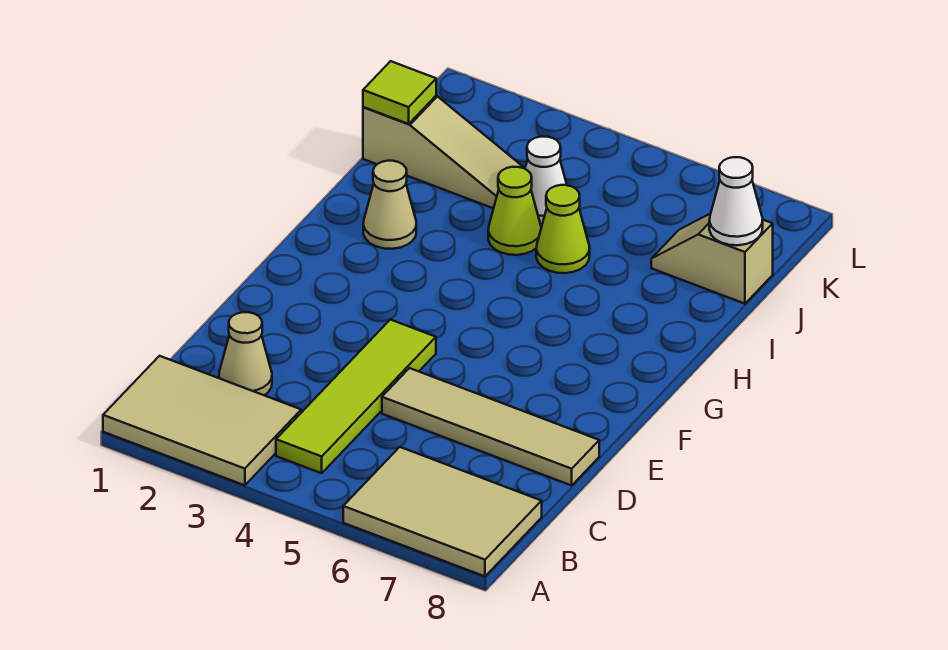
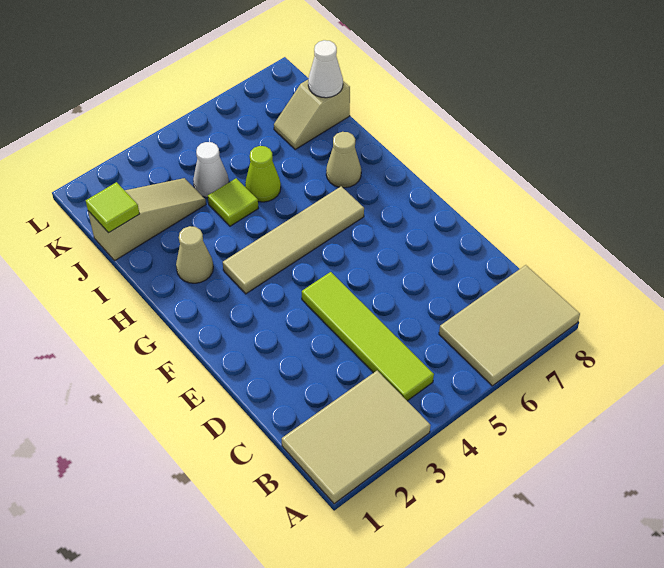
tan 1x1 cone [219,312,272,395] -> tan 1x1 cone moved to [326,132,361,188]
tan 1x4 tile [382,368,599,485] -> tan 1x4 tile moved to [223,186,364,294]
lime 1x1 cone [488,167,541,255] -> lime 1x1 tile [208,178,259,226]

